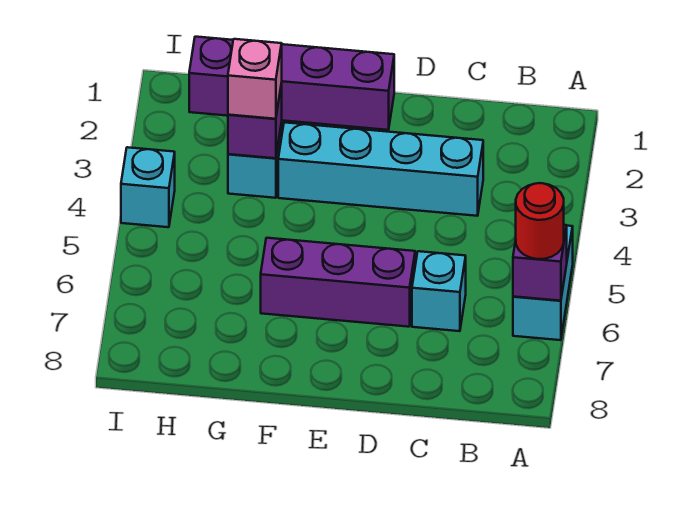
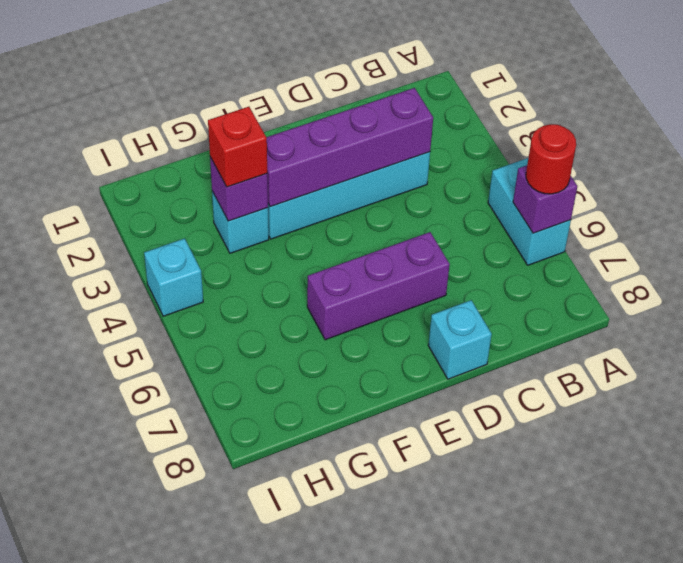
cyan 1x1 brick [412,251,466,331] -> cyan 1x1 brick moved to [428,300,492,379]
purple 1x4 brick [189,37,394,130] -> purple 1x4 brick moved to [267,88,433,207]
pink 1x1 brick [228,39,282,119] -> red 1x1 brick [208,107,267,187]

